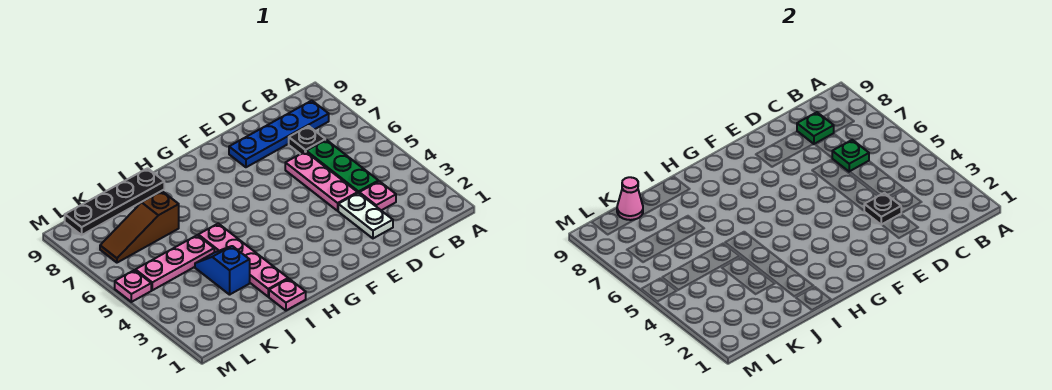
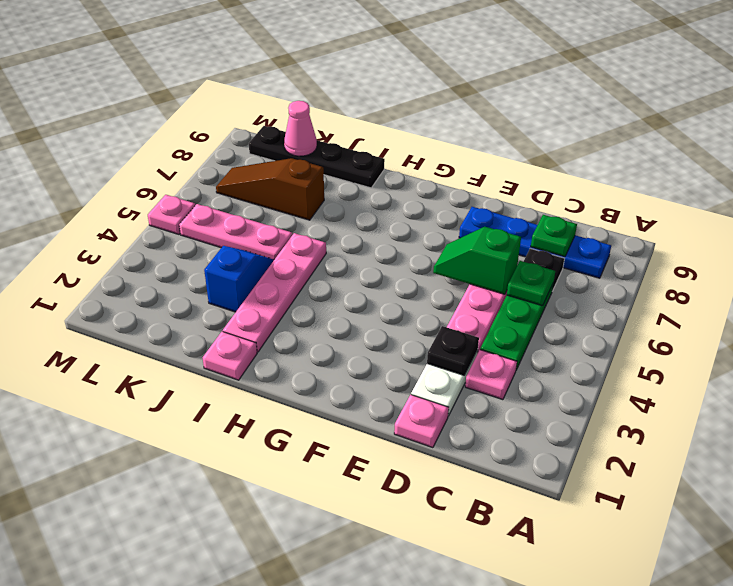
none -> pink 1x1 plate [394,395,449,448]
none -> green 1x2 slope [433,227,521,294]

